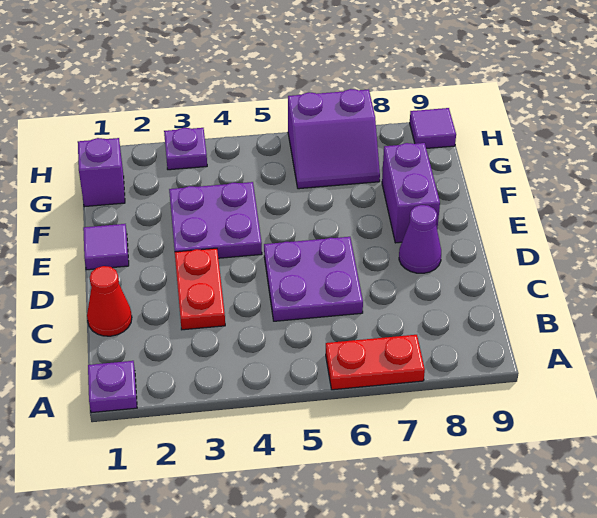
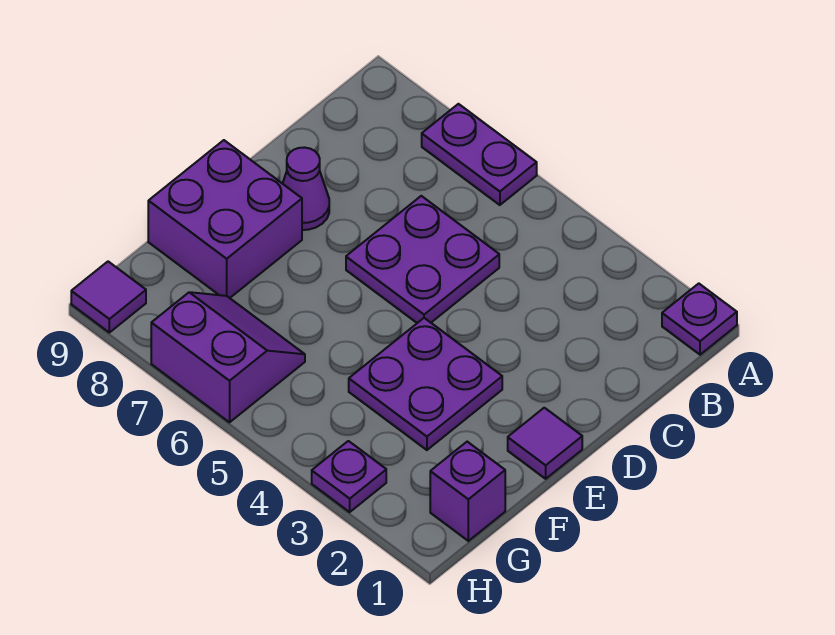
red 1x2 plate [326,335,425,390] -> purple 1x2 plate [422,104,537,205]
red 1x1 cone [87,266,132,336] -> none
red 1x2 plate [175,248,225,330] -> none
purple 1x2 brick [382,143,440,243] -> purple 2x2 brick [148,140,302,298]

